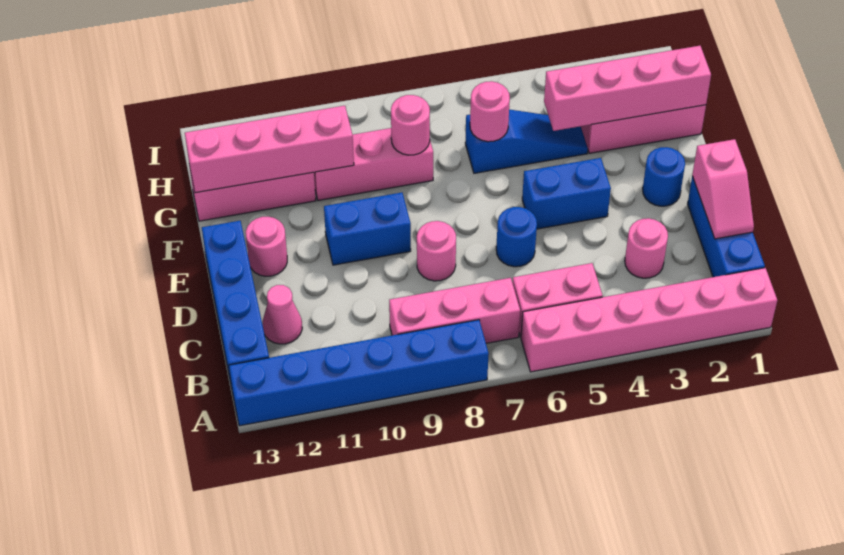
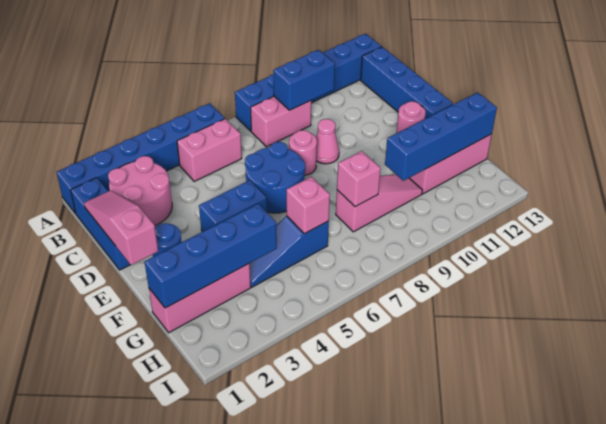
pink 1x6 brick [521,268,777,372] -> blue 1x6 brick [57,103,225,213]
pink 1x3 brick [389,278,520,343] -> pink 1x2 brick [250,96,311,147]
pink 1x2 slope [692,139,754,239] -> pink 1x3 slope [84,190,158,265]
pink 1x1 round brick [625,218,668,278] -> pink 2x2 round brick [108,156,172,225]
pink 1x1 cone [262,285,302,344] -> pink 1x1 cone moved to [316,119,339,164]
blue 1x1 round brick [496,207,537,267] -> blue 2x2 round brick [245,142,305,213]
blue 1x2 brick [324,193,411,265] -> blue 1x2 brick moved to [273,50,335,110]
pink 1x4 brick [544,46,711,131] -> blue 1x4 brick [145,204,277,308]
pink 1x1 round brick [470,81,510,142] -> pink 1x1 brick [286,177,330,234]
pink 1x3 brick [314,128,433,201] -> pink 1x3 slope [336,175,423,232]
pink 1x1 round brick [391,95,430,155] -> pink 1x1 brick [337,151,381,207]
pink 1x4 brick [185,106,354,193] -> blue 1x4 brick [385,92,497,181]

